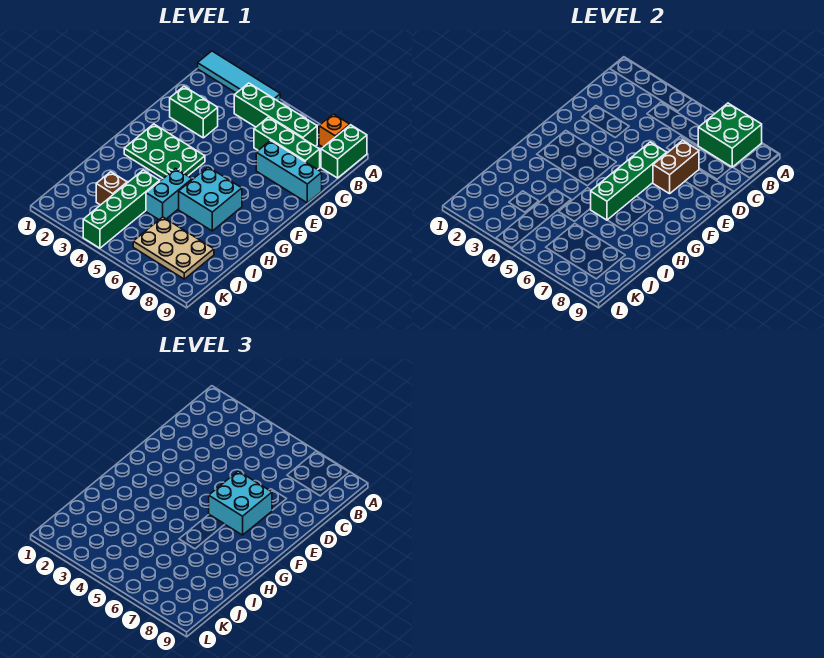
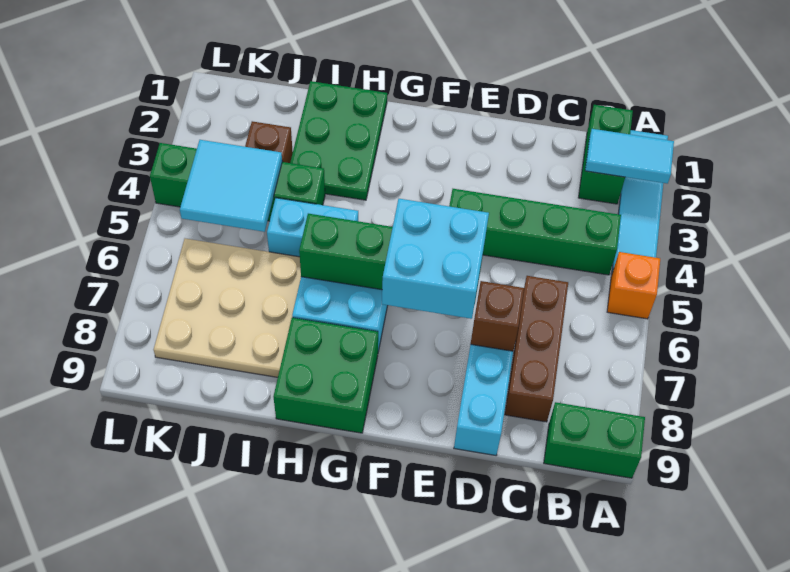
none -> cyan 1x2 tile [585,129,674,184]
green 2x2 brick [698,103,762,167] -> green 2x2 brick moved to [274,318,378,433]
orange 1x1 brick [319,114,350,147] -> orange 1x1 brick moved to [607,252,660,319]
green 1x4 brick [234,83,317,146] -> green 1x4 brick turned to [449,189,621,275]
green 1x3 brick [254,117,320,170] -> brown 1x3 brick [505,276,568,422]
green 1x2 brick [170,87,218,138] -> green 1x2 brick moved to [578,105,633,204]
brown 1x2 brick [653,140,699,194] -> brown 1x1 brick [471,281,524,351]
green 2x3 plate [124,124,205,178] -> green 2x3 plate moved to [290,81,387,200]
none -> cyan 2x2 tile [180,140,282,232]
tan 2x3 plate [133,217,214,279] -> tan 3x3 plate [154,239,301,377]

